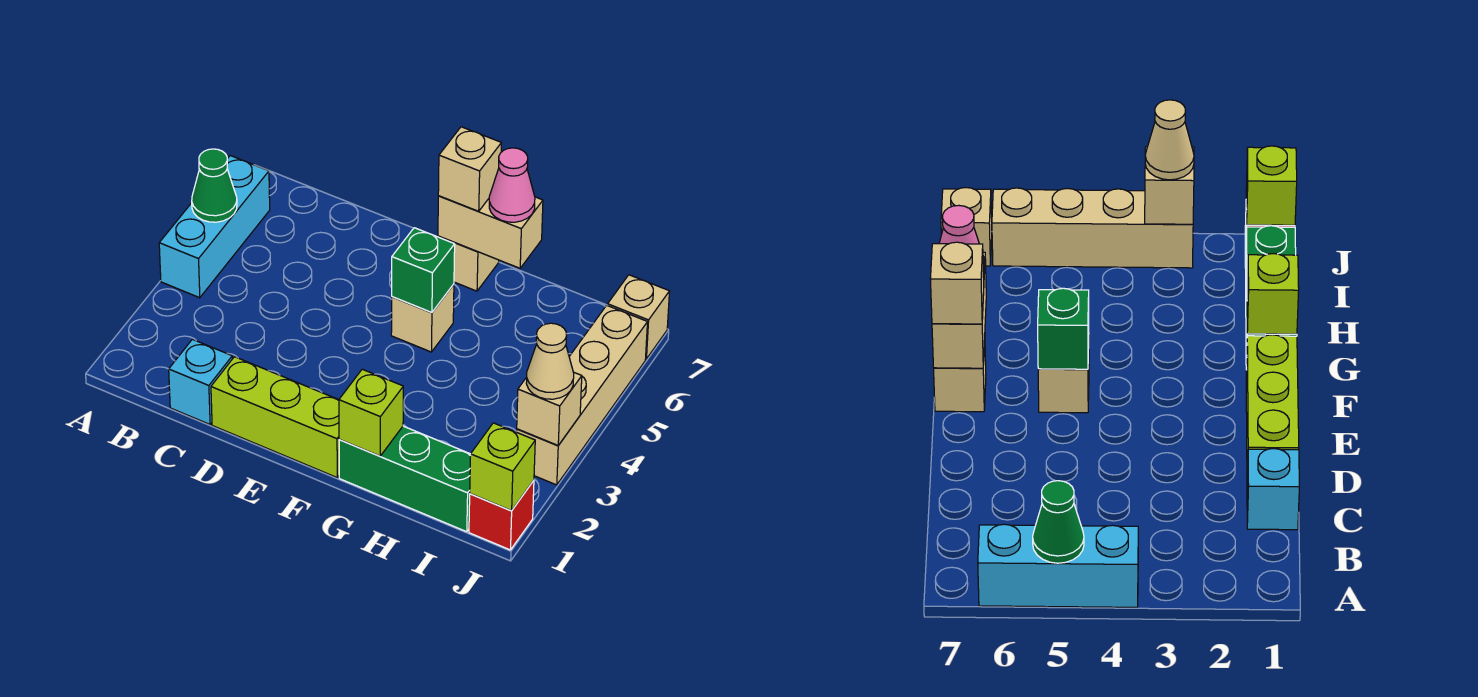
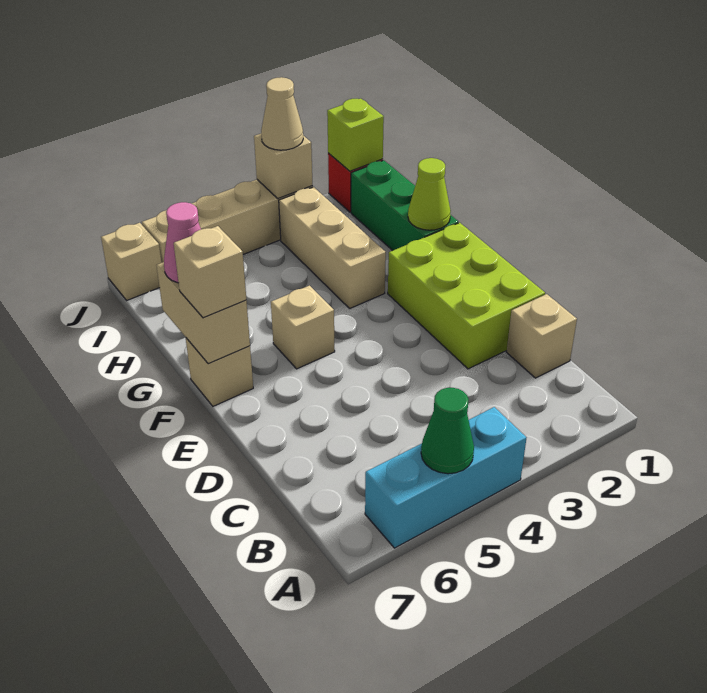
cyan 1x1 brick [169,339,232,424] -> tan 1x1 brick [507,294,577,378]
lime 1x3 brick [211,357,339,477] -> lime 2x3 brick [388,223,545,369]
green 1x1 brick [392,228,455,312] -> none
lime 1x1 brick [339,369,403,456] -> lime 1x1 cone [408,158,451,230]
none -> tan 1x3 brick [279,187,386,308]

